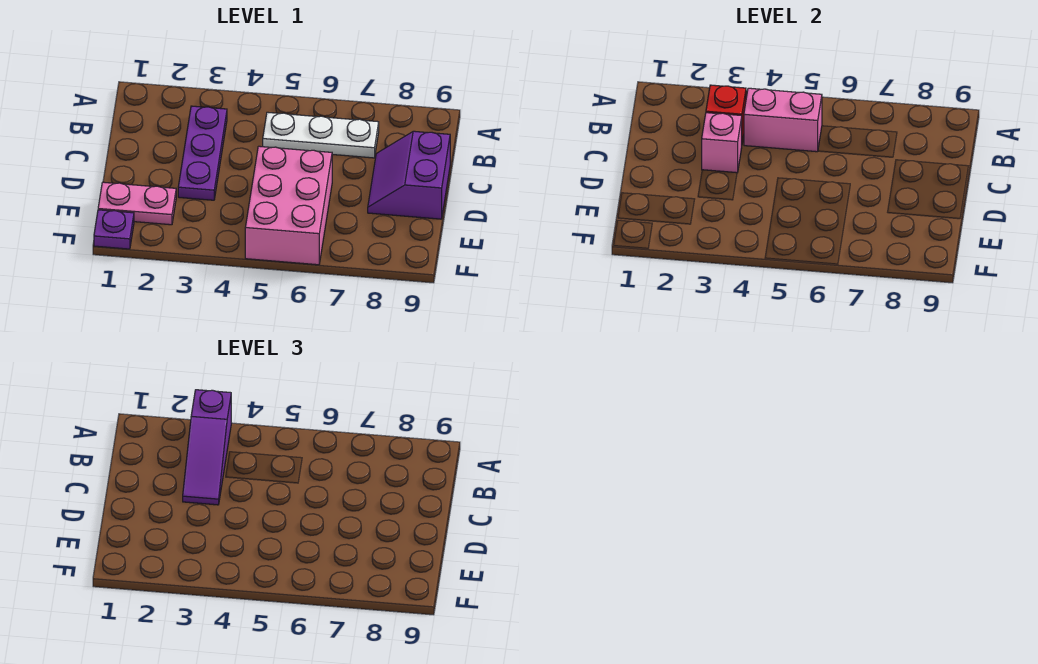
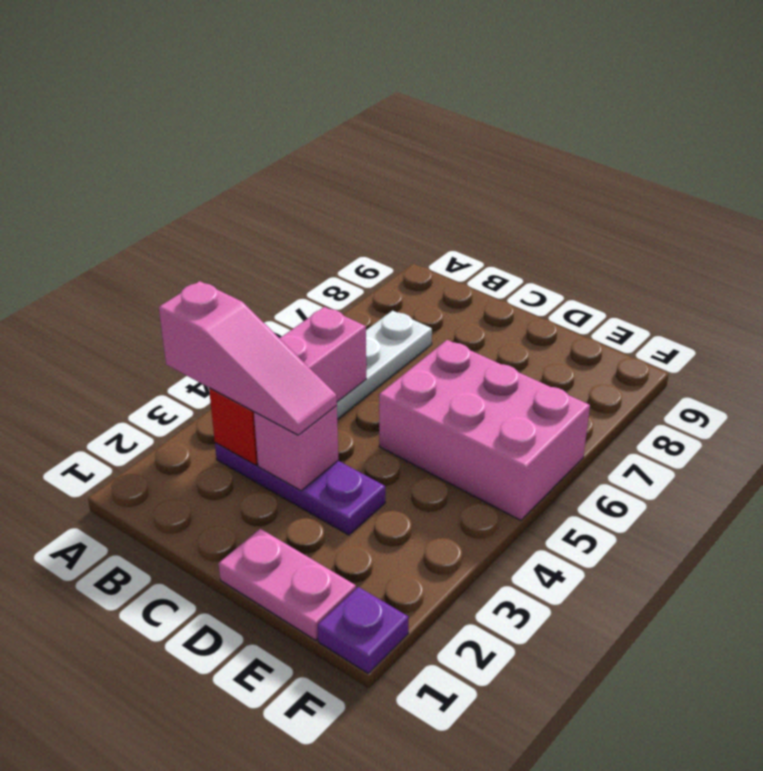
purple 1x3 slope [183,390,231,505] -> pink 1x3 slope [159,281,337,435]
purple 2x2 slope [368,131,450,219] -> none
pink 1x2 plate [98,182,176,225] -> pink 1x2 plate turned to [219,529,356,640]

